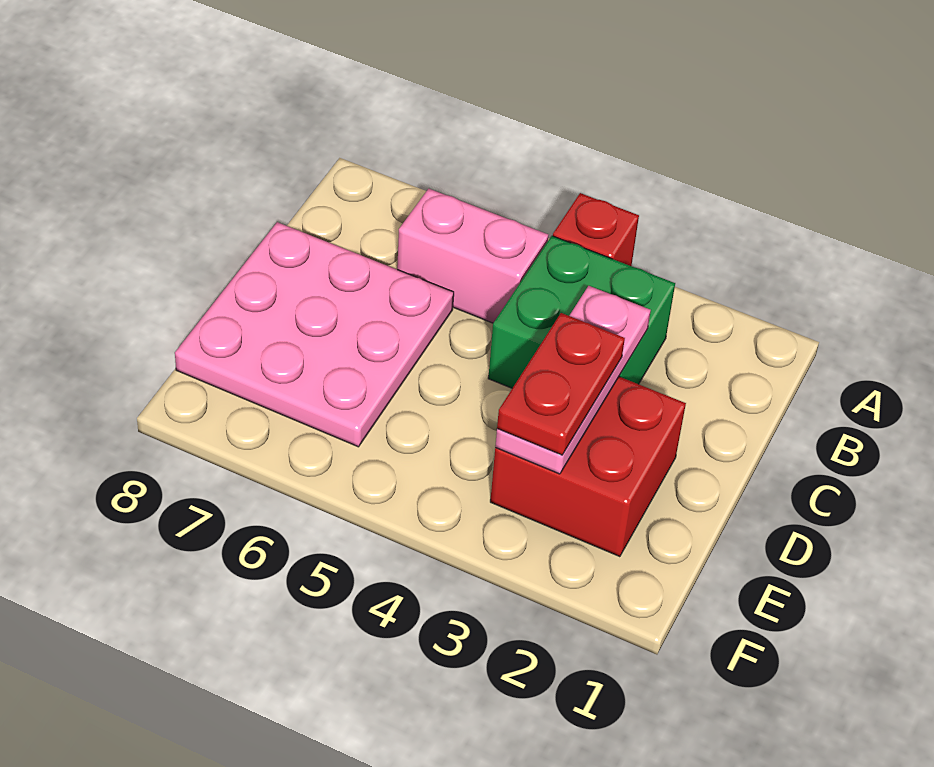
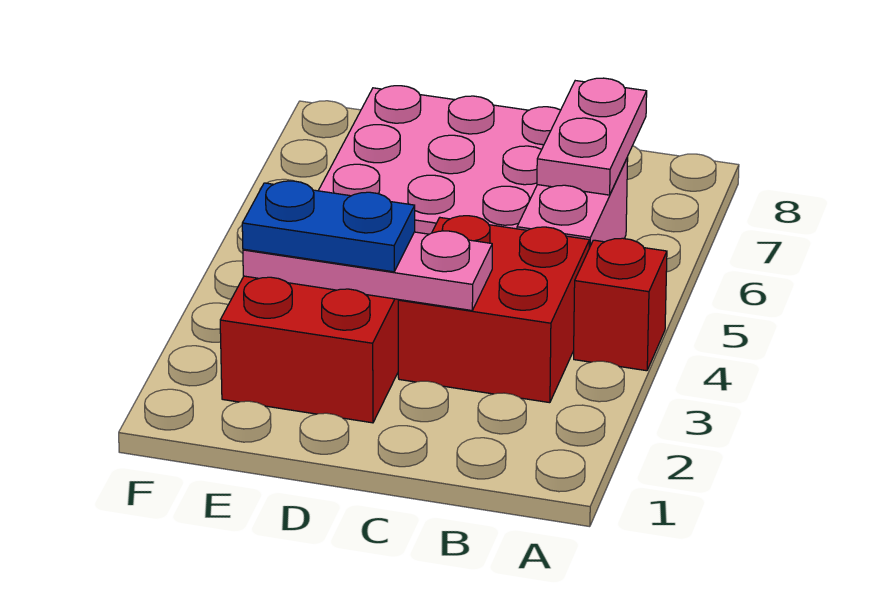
green 2x2 brick [488,236,675,388] -> red 2x2 brick [398,216,589,403]
none -> pink 1x2 plate [537,78,647,195]
red 1x2 plate [497,313,625,455] -> blue 1x2 plate [242,181,415,272]

